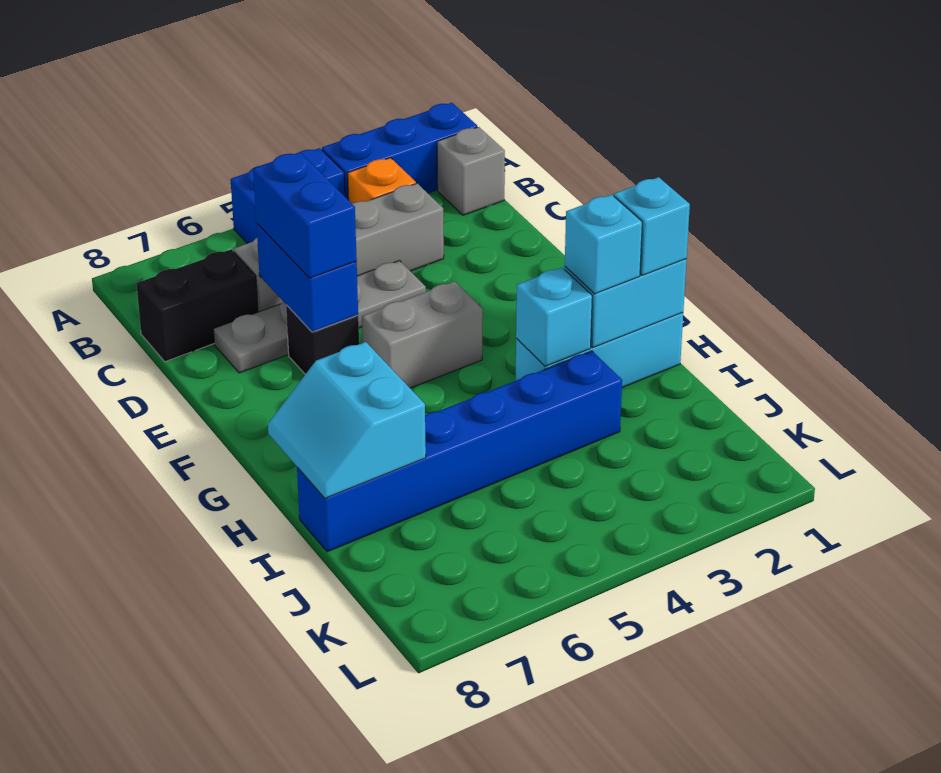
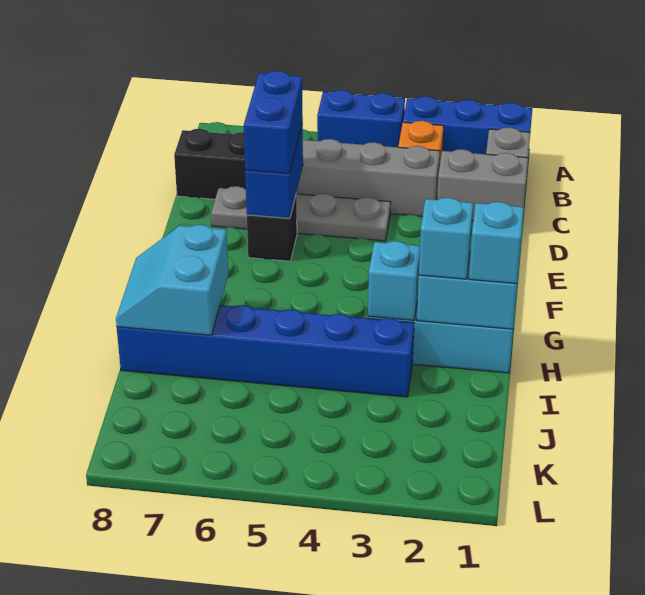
grey 1x2 brick [362,281,483,388] -> grey 1x2 brick moved to [437,149,528,221]

